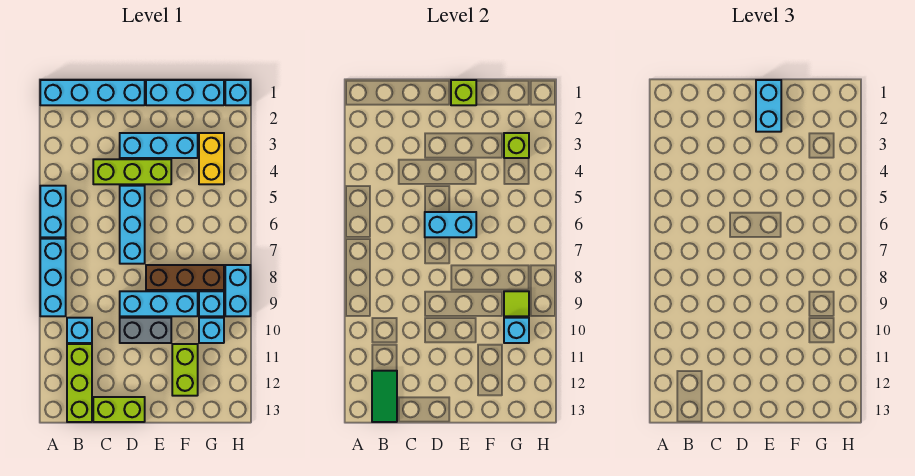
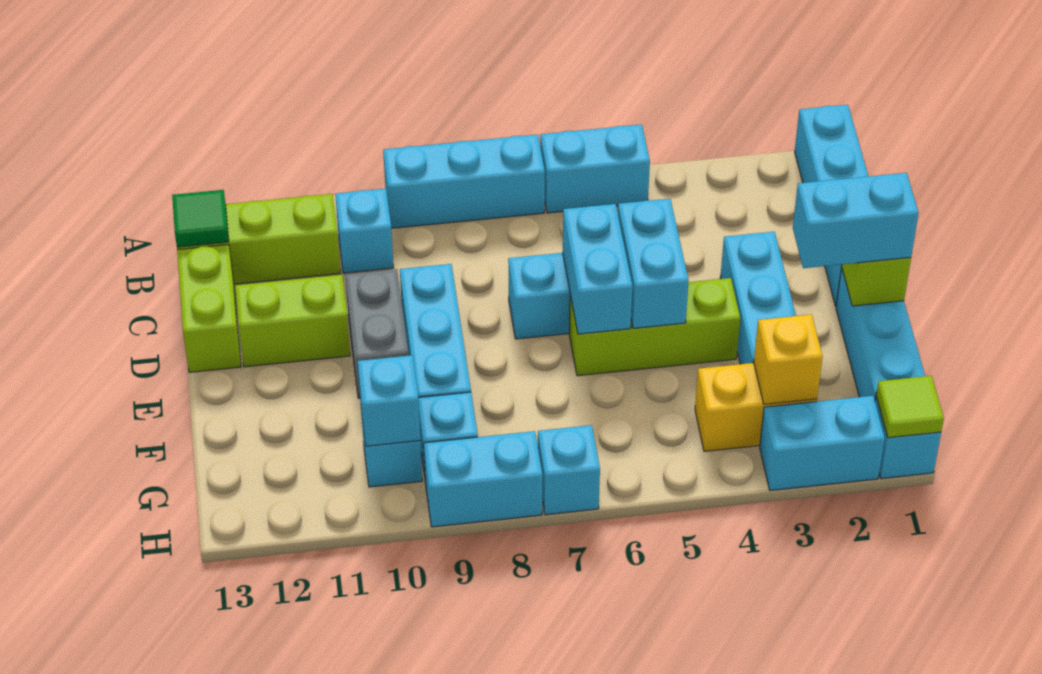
green 1x2 tile [372,371,397,422] -> green 1x1 tile [172,190,229,247]
lime 1x3 brick [93,159,171,184] -> lime 1x3 brick turned to [569,278,740,376]
none -> cyan 1x2 brick [618,199,689,328]
brown 1x3 brick [146,265,224,290] -> none
lime 1x2 brick [172,344,198,396] -> lime 1x2 brick moved to [235,275,350,367]
lime 1x1 brick [504,133,529,158] -> yellow 1x1 brick [754,314,823,404]
lime 1x1 tile [504,291,529,316] -> lime 1x1 tile moved to [876,376,944,438]
none -> cyan 1x2 brick [760,396,885,491]
none -> cyan 1x1 brick [538,425,600,515]

